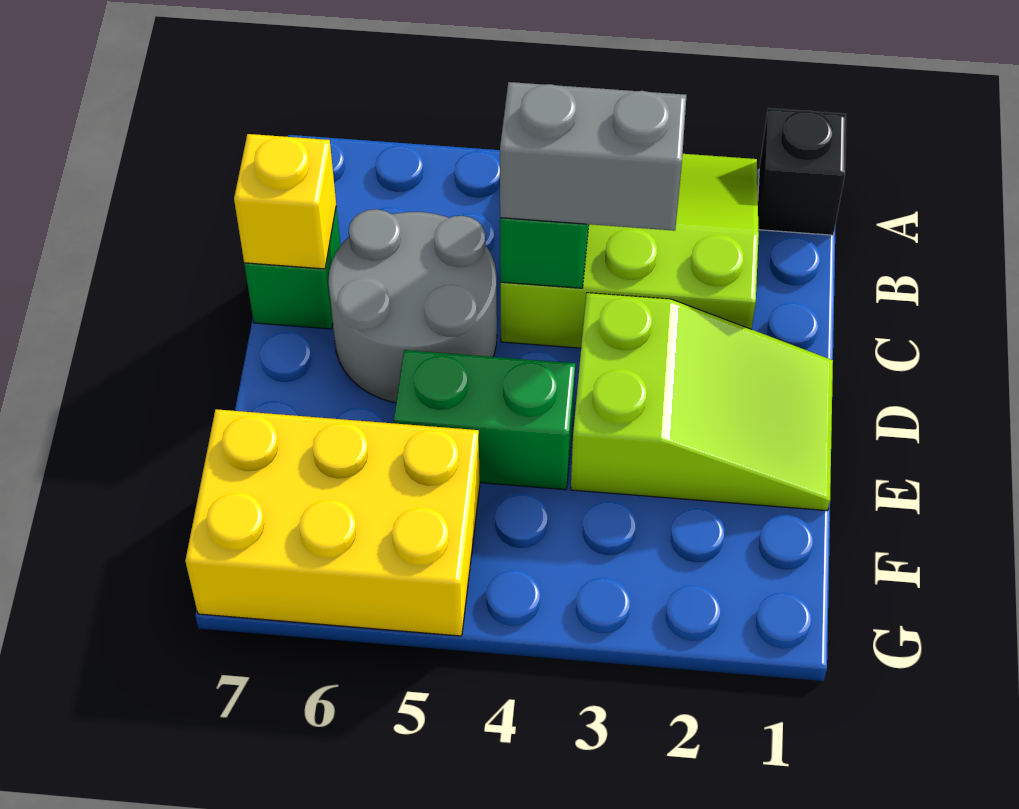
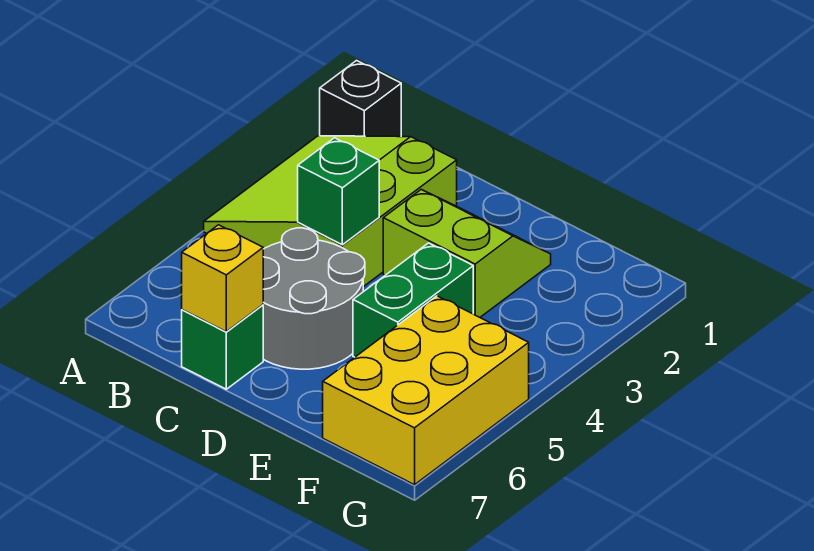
grey 1x2 brick [500,82,686,231] -> none
lime 2x3 slope [571,293,833,511] -> lime 2x2 slope [383,190,551,317]

